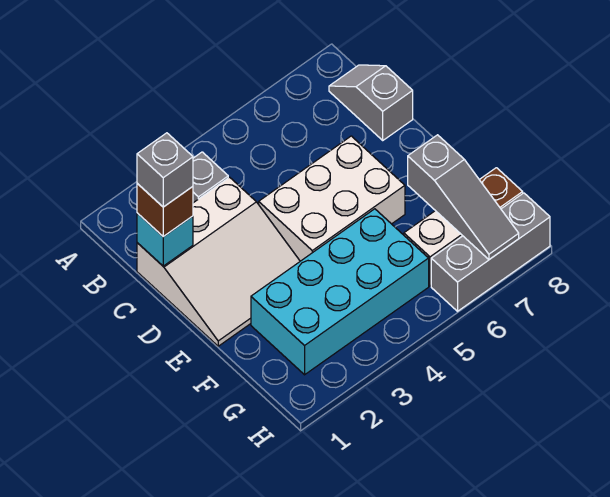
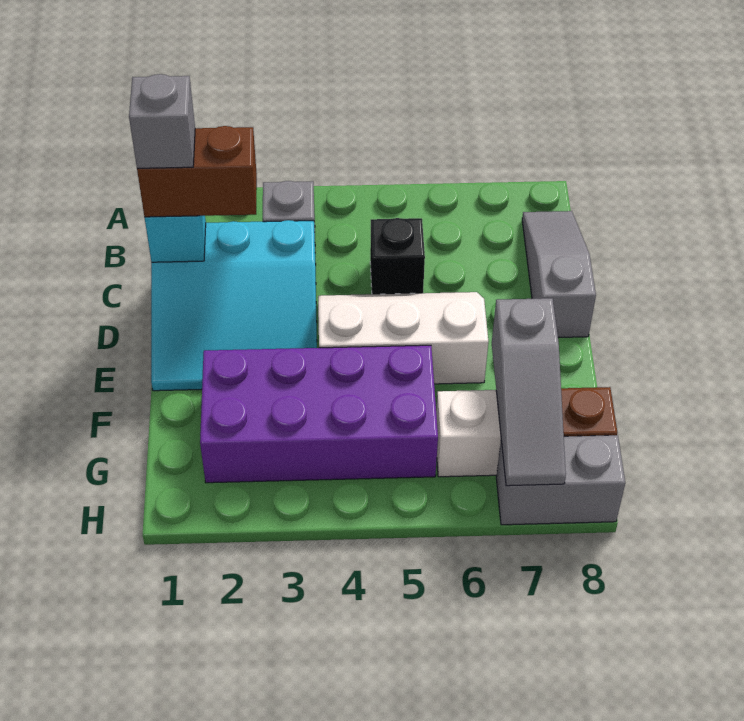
grey 1x2 slope [329,65,413,140] -> grey 1x3 slope [522,211,596,337]
white 3x3 slope [137,177,300,346] -> cyan 3x3 slope [151,220,317,391]
brown 1x1 brick [137,184,193,237] -> brown 1x2 brick [137,126,257,217]
none -> black 1x1 brick [370,218,425,294]
white 2x3 brick [259,136,405,261] -> white 2x3 slope [318,292,488,384]
cyan 2x4 brick [251,209,429,375] -> purple 2x4 brick [200,345,438,483]
grey 1x3 brick [431,193,550,311] -> grey 1x2 brick [496,435,625,525]

